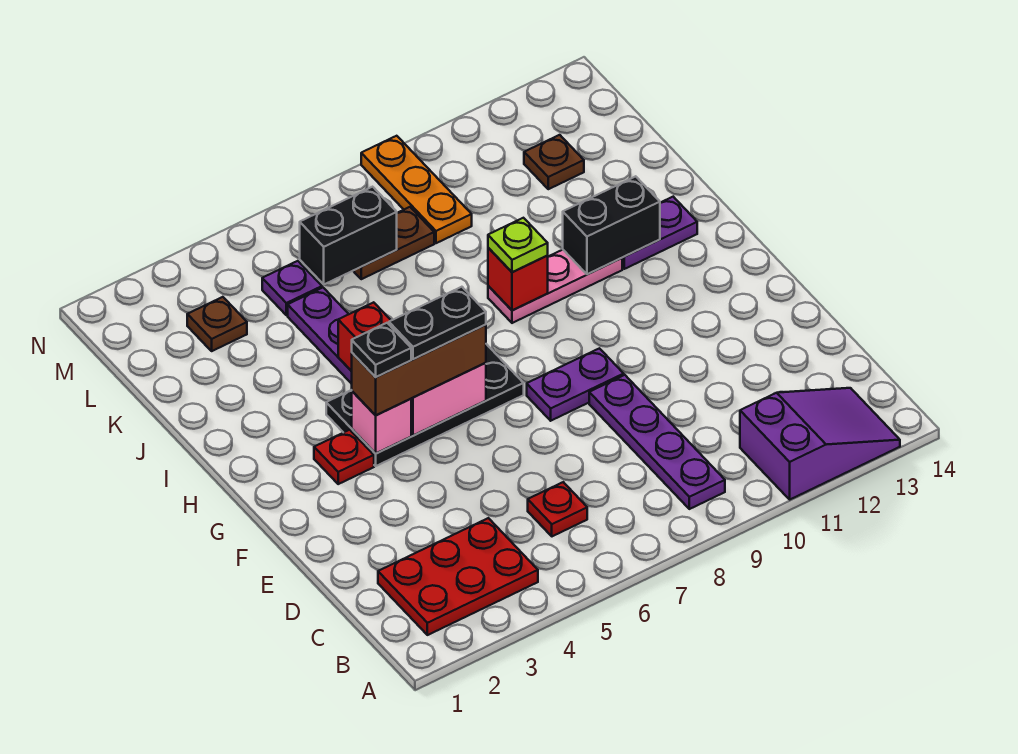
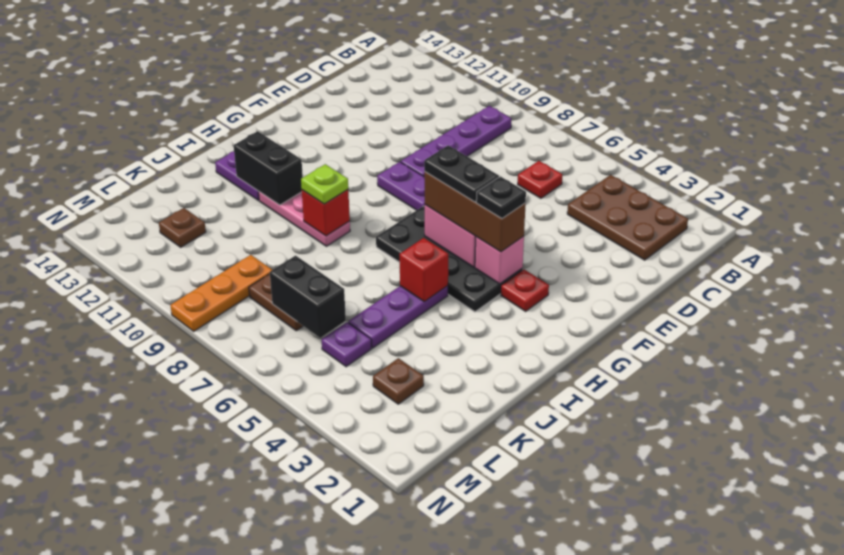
purple 2x3 slope [740,388,900,499] -> none
red 2x3 plate [378,518,538,635] -> brown 2x3 plate [567,175,688,260]

